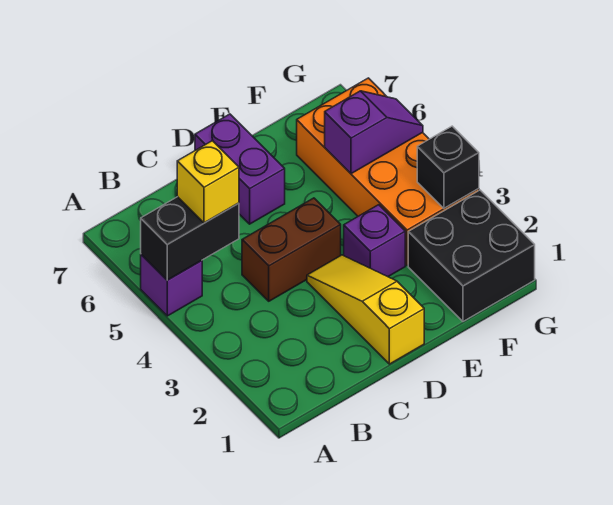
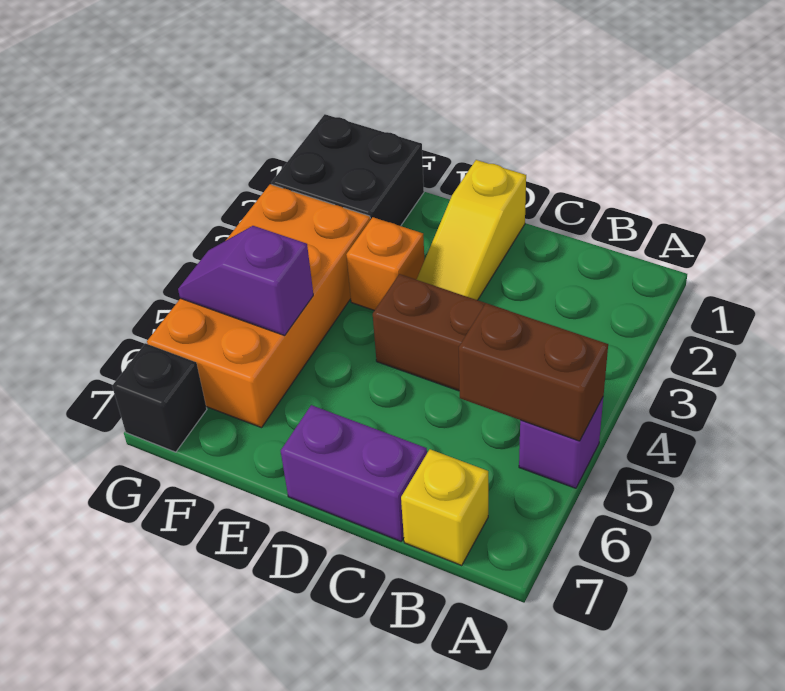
black 1x2 brick [141,197,239,280] -> brown 1x2 brick [459,303,608,441]
yellow 1x1 brick [177,141,239,223] -> yellow 1x1 brick moved to [401,449,488,565]
purple 1x2 brick [195,114,285,224] -> purple 1x2 brick turned to [281,405,427,541]
purple 1x1 brick [344,205,405,277] -> orange 1x1 brick [346,217,424,311]
black 1x1 brick [417,126,479,208] -> black 1x1 brick moved to [112,343,207,452]

